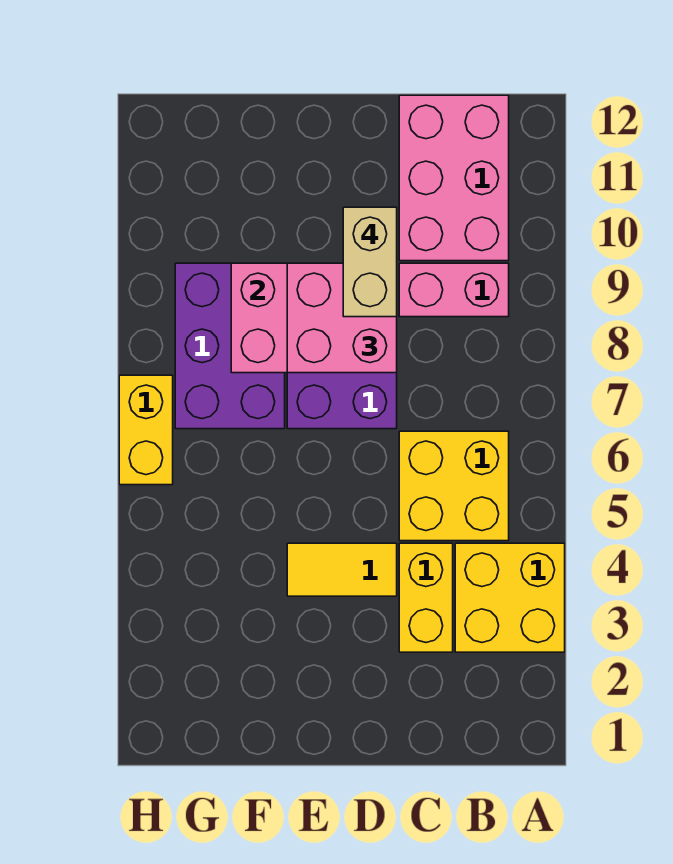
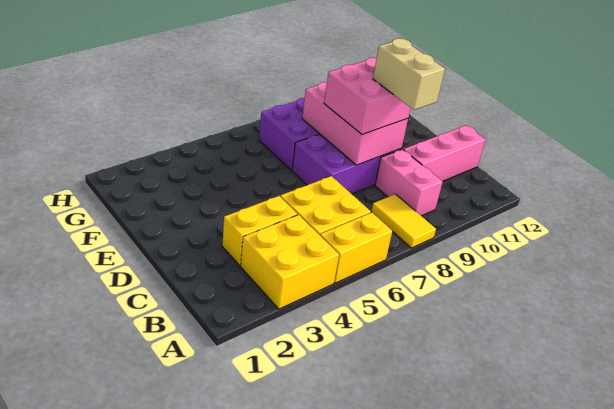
pink 2x3 brick [399,95,509,261] -> pink 1x3 brick [403,125,485,181]
yellow 1x2 tile [287,543,397,596] -> yellow 1x2 tile moved to [371,194,436,248]
tan 1x2 brick [343,207,397,317] -> tan 1x2 brick turned to [373,38,445,110]
yellow 1x2 brick [119,375,173,485] -> yellow 1x2 brick moved to [320,212,392,283]

